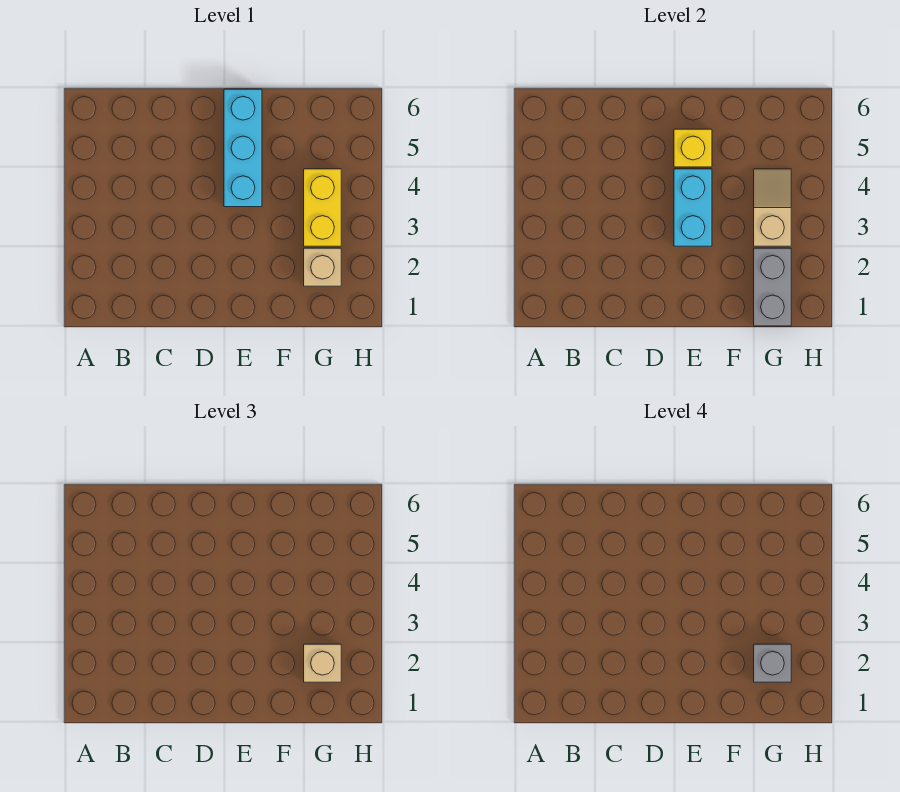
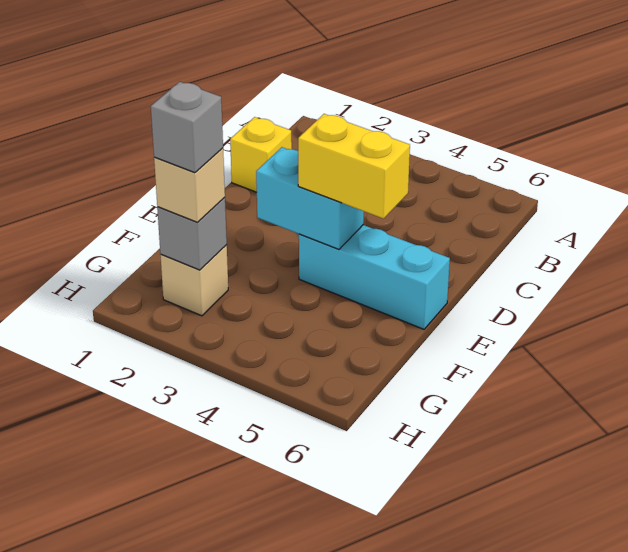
yellow 1x1 brick [674,129,712,167] -> yellow 1x1 brick moved to [230,117,292,192]
grey 1x2 brick [754,248,791,326] -> grey 1x1 brick [157,197,227,270]
yellow 1x2 brick [304,169,341,246] -> yellow 1x2 brick moved to [298,114,410,219]
tan 1x2 slope [754,169,791,246] -> none

